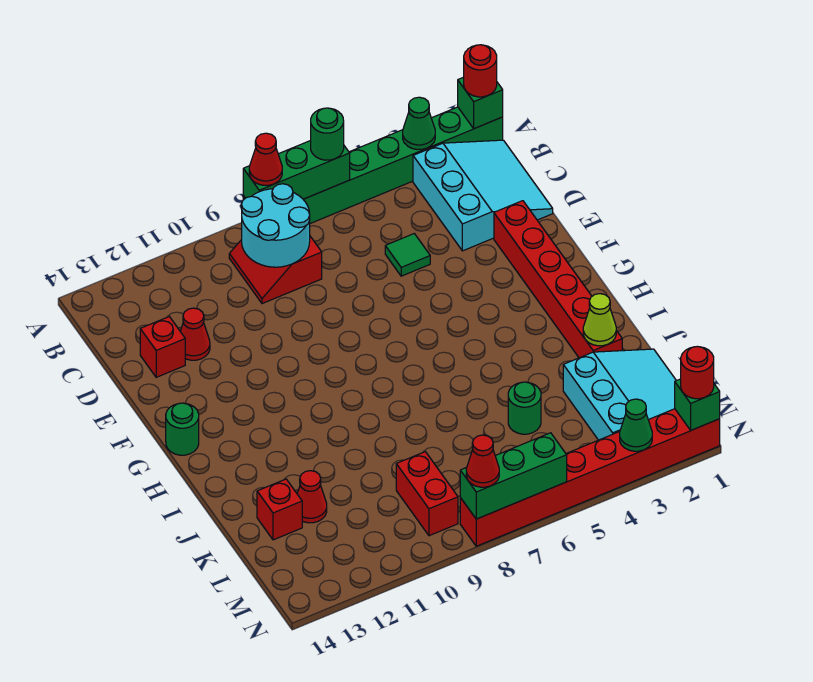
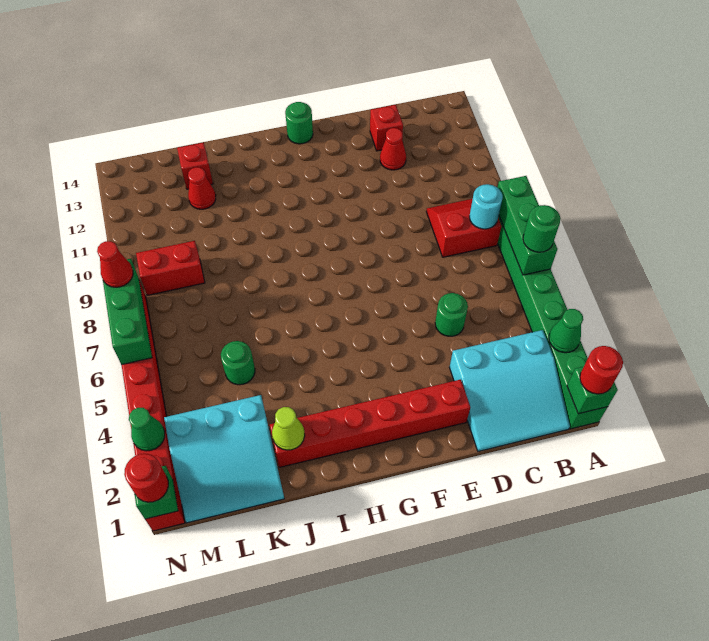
red 1x1 cone [249,133,282,185] -> none
cyan 2x2 round brick [241,184,310,267] -> cyan 1x1 round brick [469,184,503,229]
green 1x1 tile [385,234,430,276] -> green 1x1 round brick [435,293,468,336]

